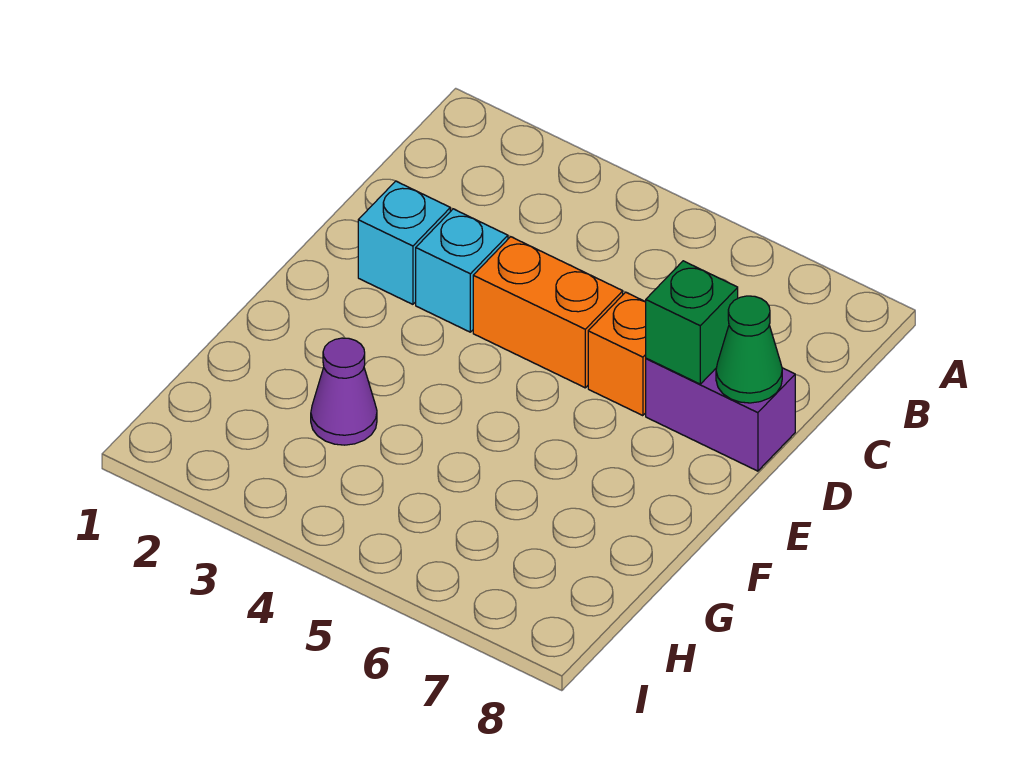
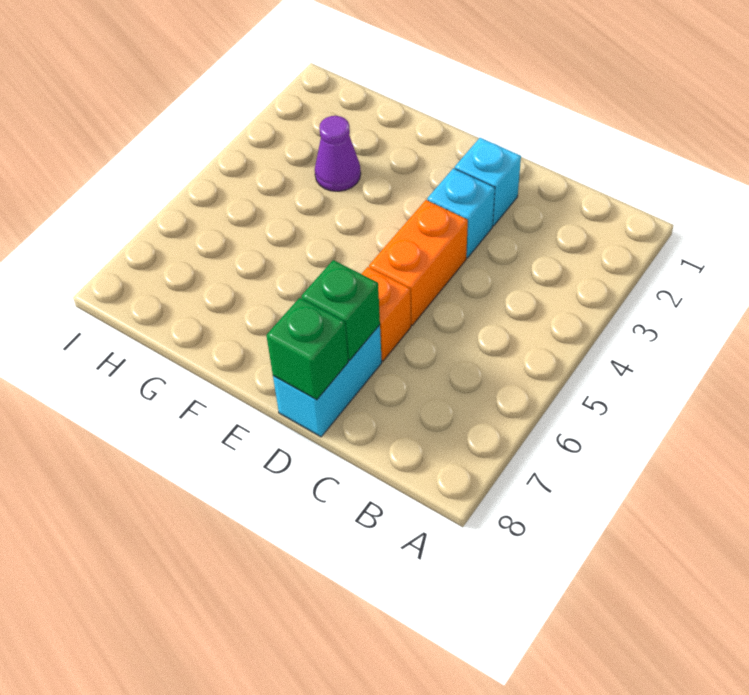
purple 1x2 brick [646,358,795,471] -> cyan 1x2 brick [273,325,382,437]
green 1x1 cone [716,296,782,403] -> green 1x1 brick [266,298,348,400]

